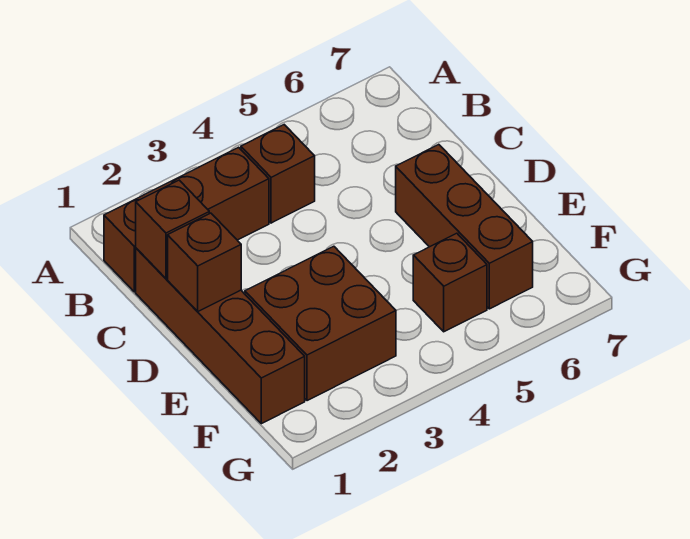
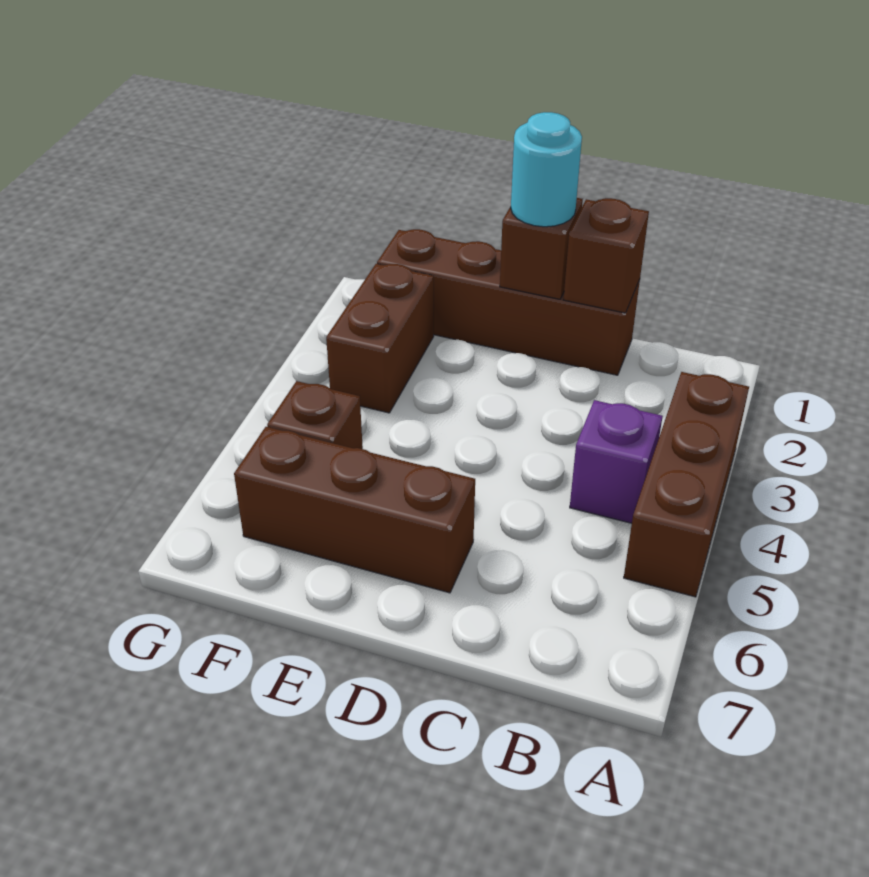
brown 1x3 brick [104,147,269,292] -> brown 1x3 brick moved to [624,372,749,597]
brown 1x1 brick [241,125,315,223] -> purple 1x1 brick [570,400,663,523]
none -> cyan 1x1 round brick [511,112,582,227]
brown 2x2 brick [245,246,396,401] -> brown 1x2 brick [326,264,434,413]

